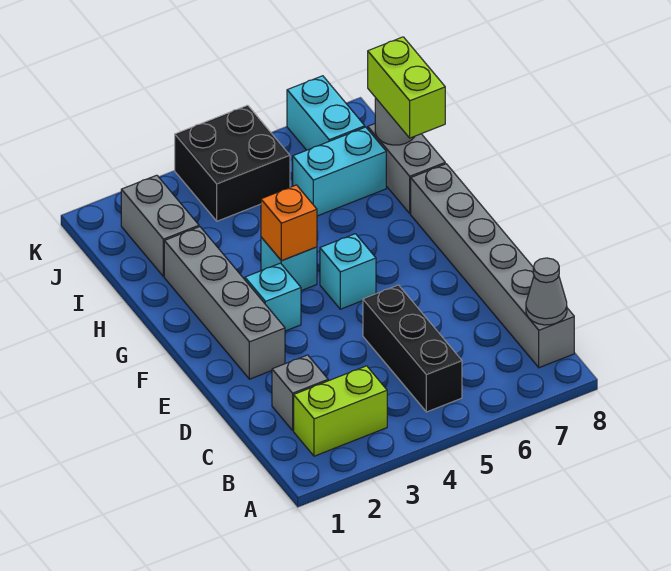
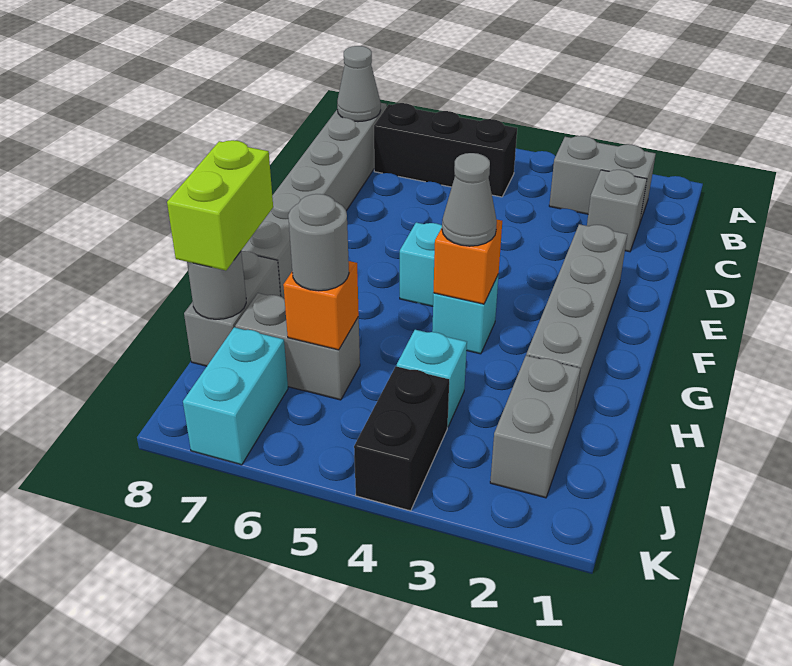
lime 1x2 brick [294,366,387,456] -> grey 1x2 brick [549,136,656,222]
black 1x3 brick [363,285,462,412] -> black 1x3 brick turned to [374,103,517,197]
cyan 1x1 brick [245,263,301,331] -> cyan 1x1 brick moved to [397,330,467,427]
none -> grey 1x1 cone [442,153,497,246]
cyan 1x2 brick [293,127,386,216] -> grey 1x2 brick [235,293,360,400]
none -> orange 1x1 brick [283,261,359,350]
none -> grey 1x1 round brick [288,194,349,291]
black 2x2 brick [175,105,290,221] -> black 1x2 brick [354,366,449,511]

